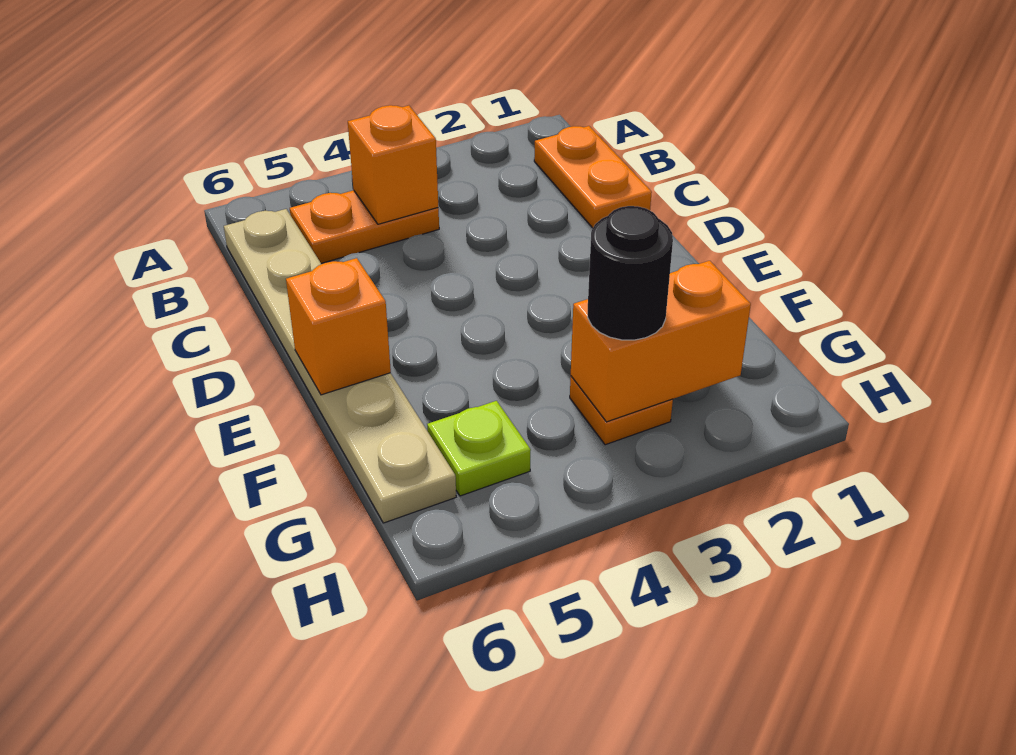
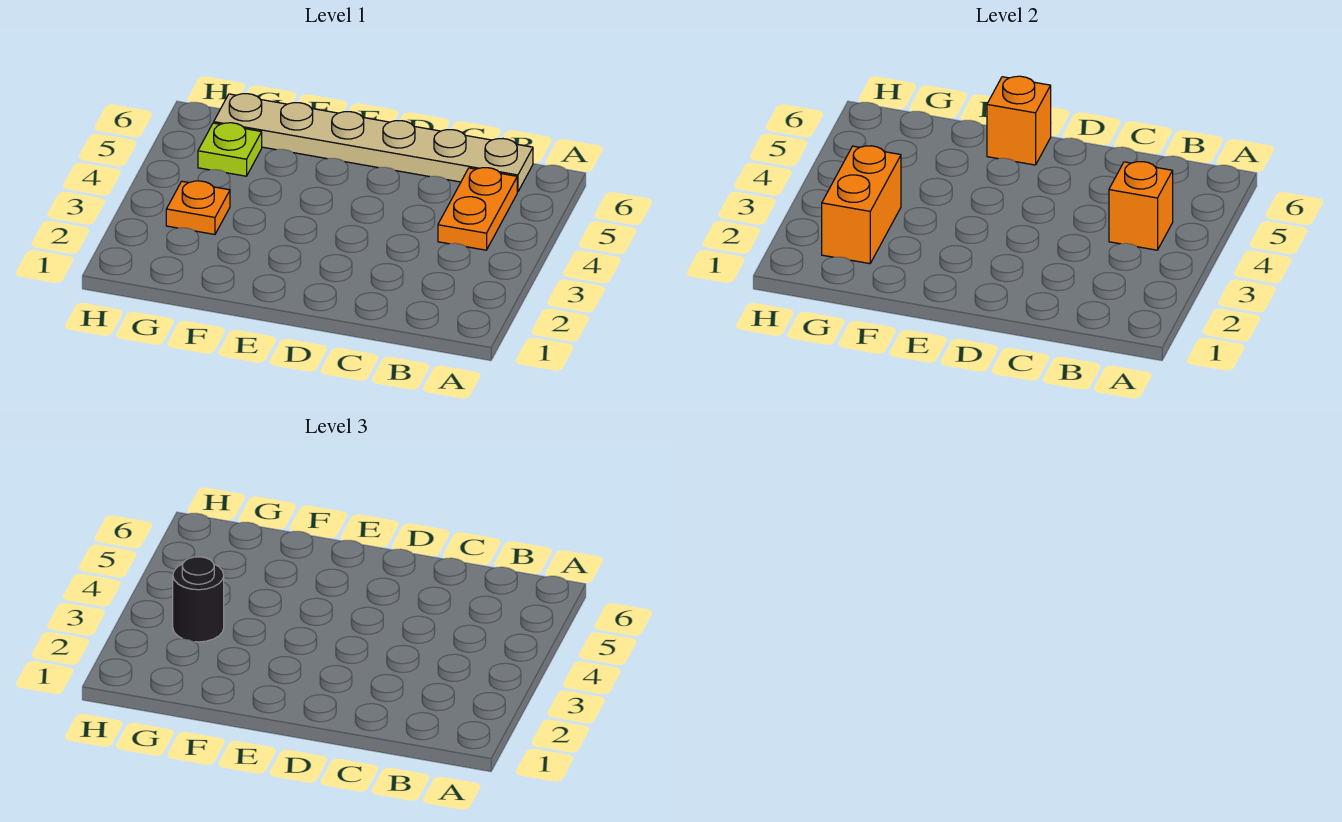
orange 1x2 plate [534,126,652,228] -> none

